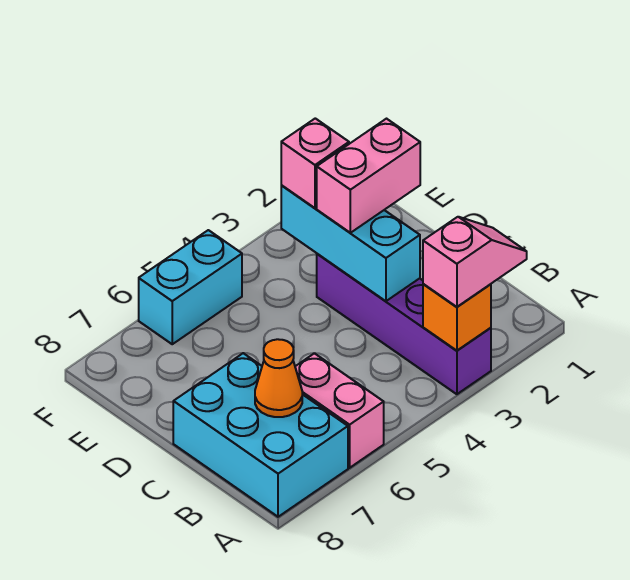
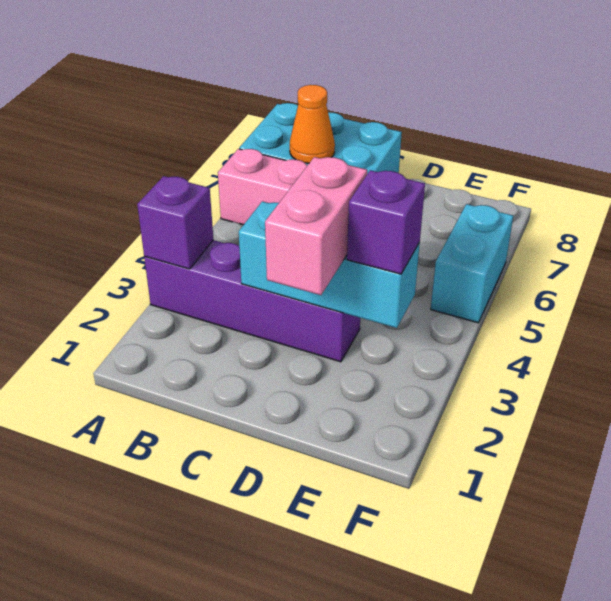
pink 1x2 slope [423,217,527,307] -> none
orange 1x1 brick [423,284,491,351] -> purple 1x1 brick [137,176,214,269]
pink 1x1 brick [281,118,349,208] -> purple 1x1 brick [347,170,425,274]

